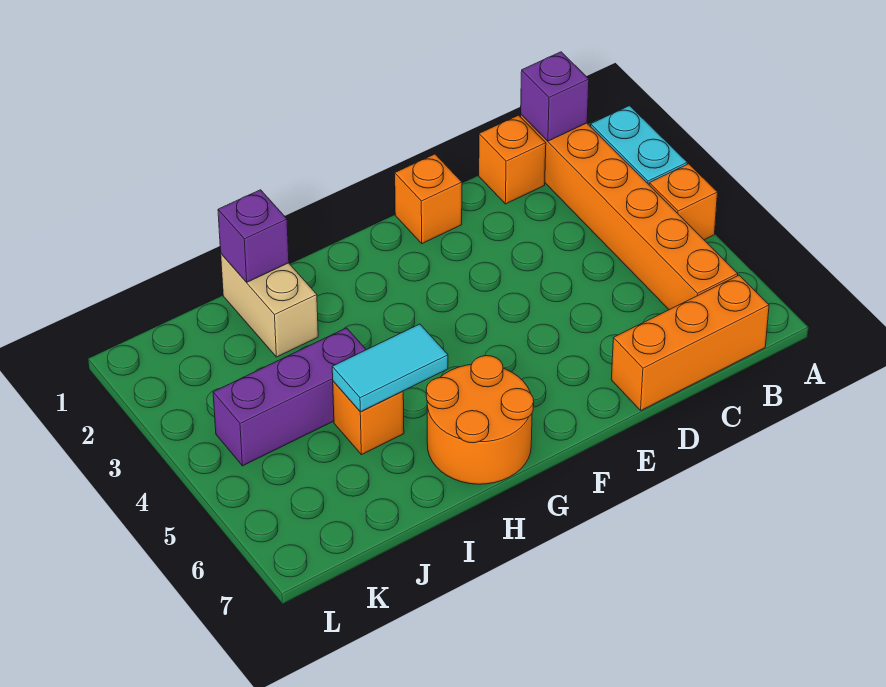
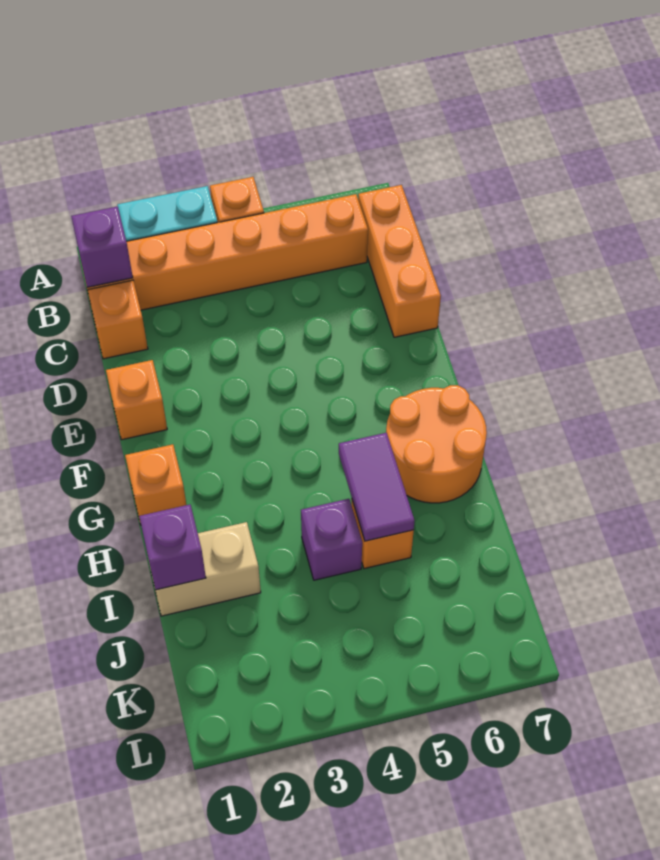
none -> orange 1x1 brick [125,444,186,525]
cyan 1x2 tile [332,324,448,412] -> purple 1x2 tile [339,433,414,541]
purple 1x3 brick [213,328,366,466] -> purple 1x1 brick [301,499,362,580]

